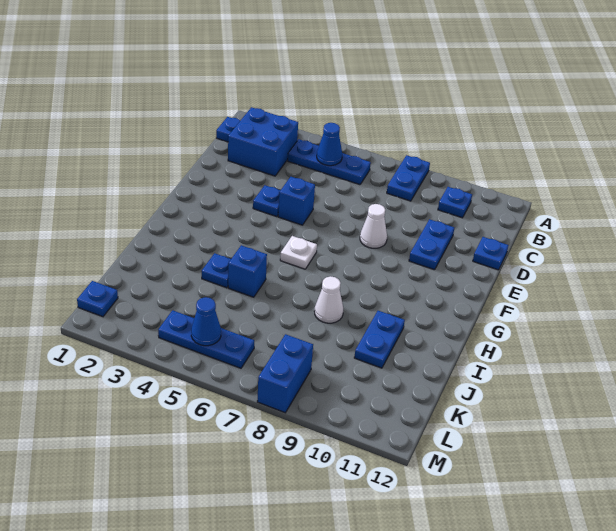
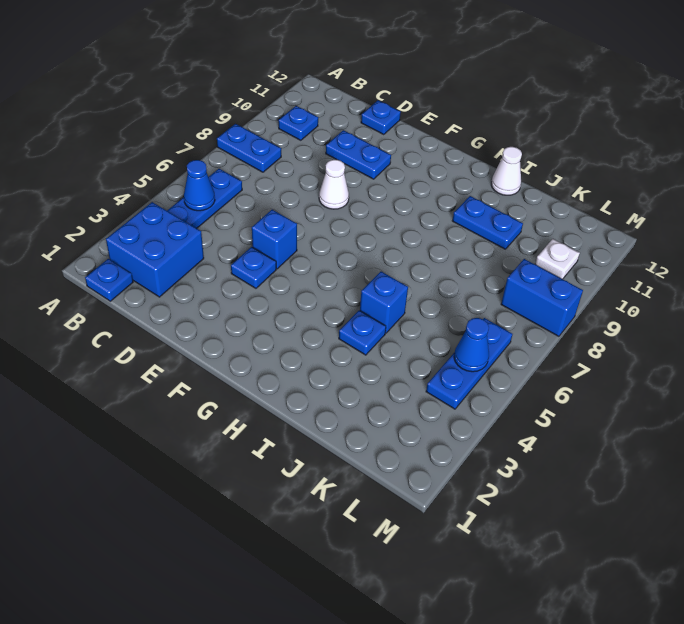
white 1x1 plate [280,236,317,269] -> white 1x1 plate moved to [535,239,580,279]
white 1x1 cone [314,276,343,323] -> white 1x1 cone moved to [491,147,522,195]
blue 1x1 plate [77,281,118,317] -> none

